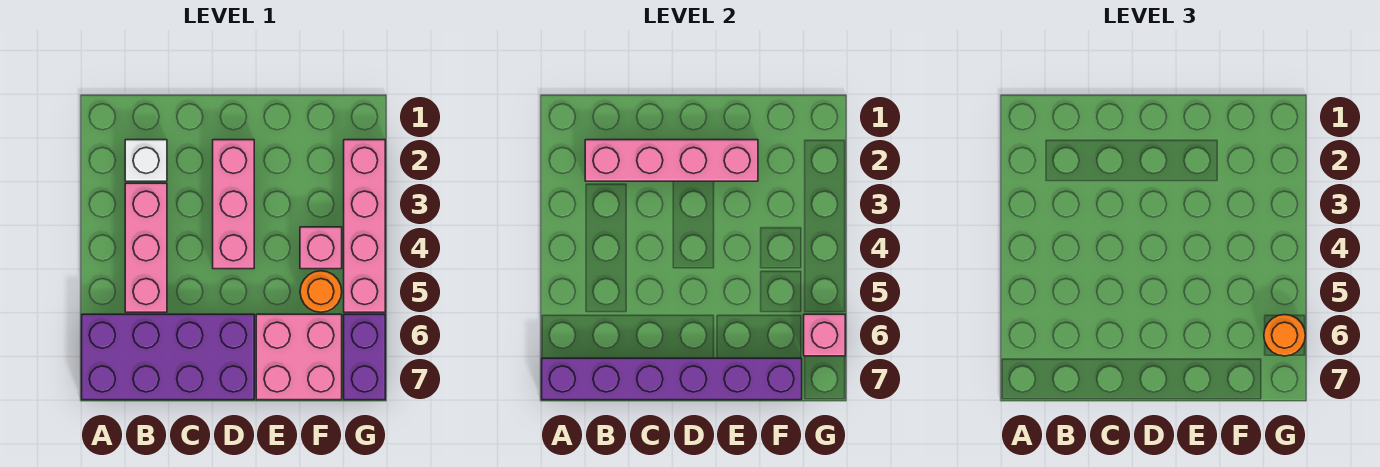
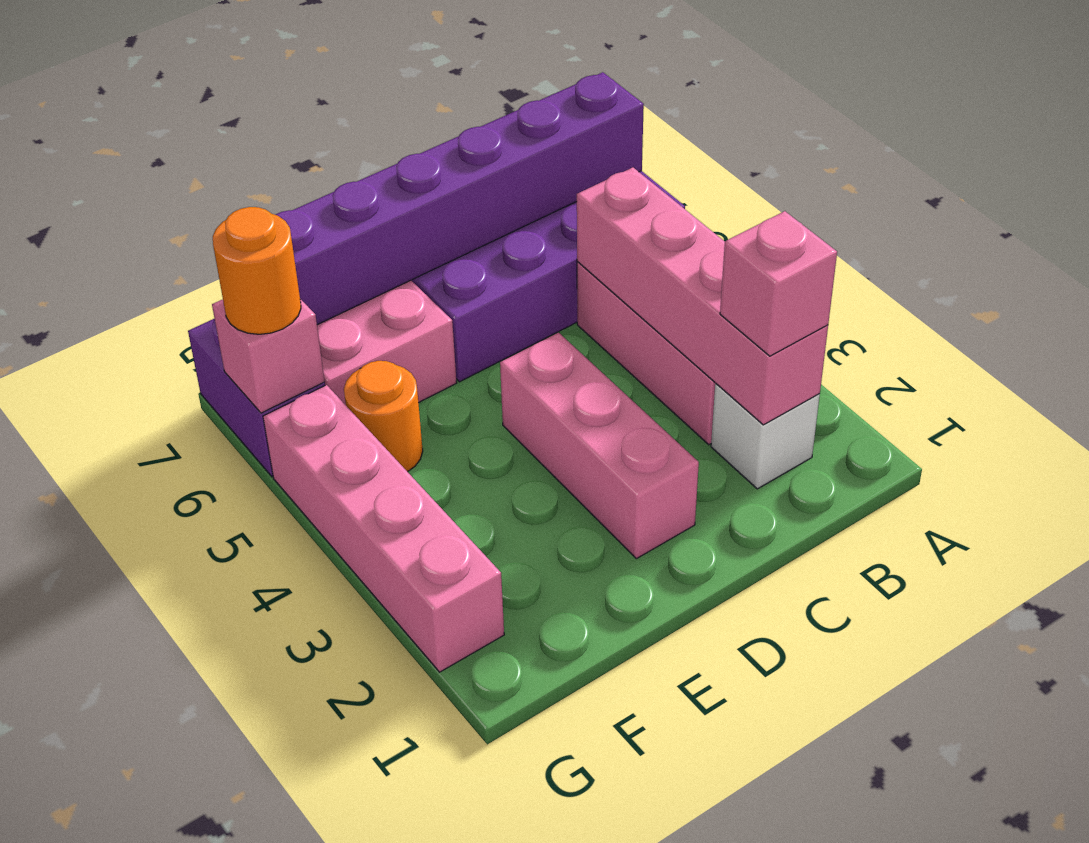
pink 1x4 brick [585,140,758,181] -> pink 1x4 brick turned to [577,167,828,425]
pink 1x1 brick [300,227,342,269] -> pink 1x1 brick moved to [720,211,837,356]

